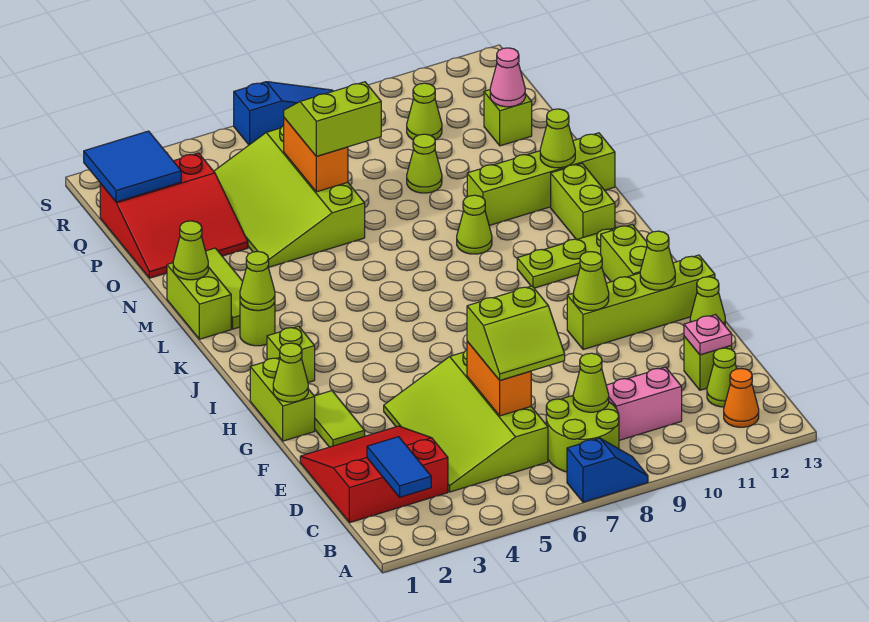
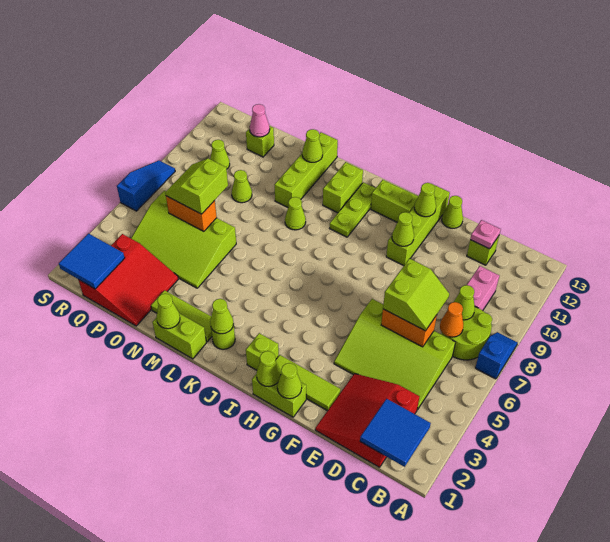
blue 1x2 tile [367,437,431,497] -> blue 2x2 tile [360,399,431,467]
orange 1x1 cone [724,368,759,427] -> orange 1x1 cone moved to [440,302,463,337]
lime 1x1 cone [707,348,737,407] -> lime 1x1 cone moved to [256,351,281,387]
lime 1x2 tile [314,391,365,447] -> lime 1x3 tile [275,355,341,411]
lime 1x2 brick [551,164,615,240] -> lime 1x2 brick turned to [323,162,363,213]

